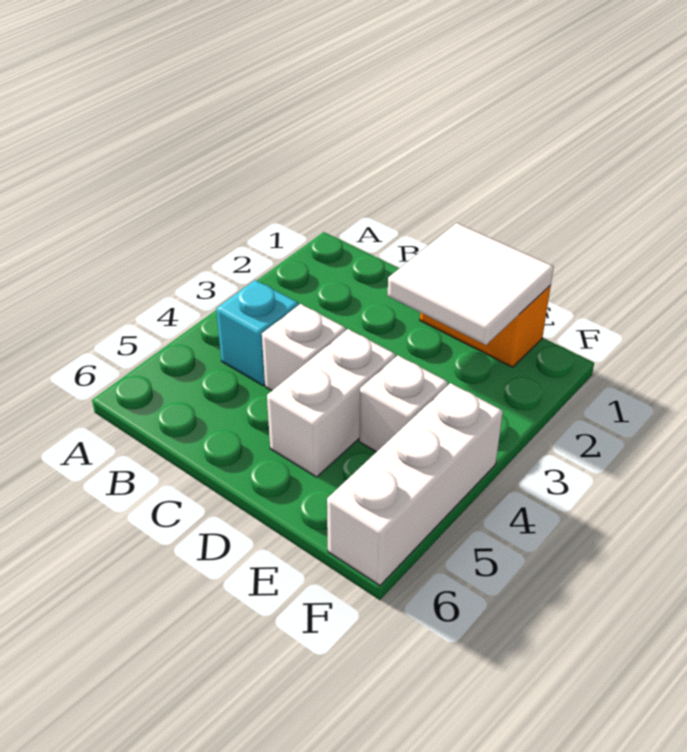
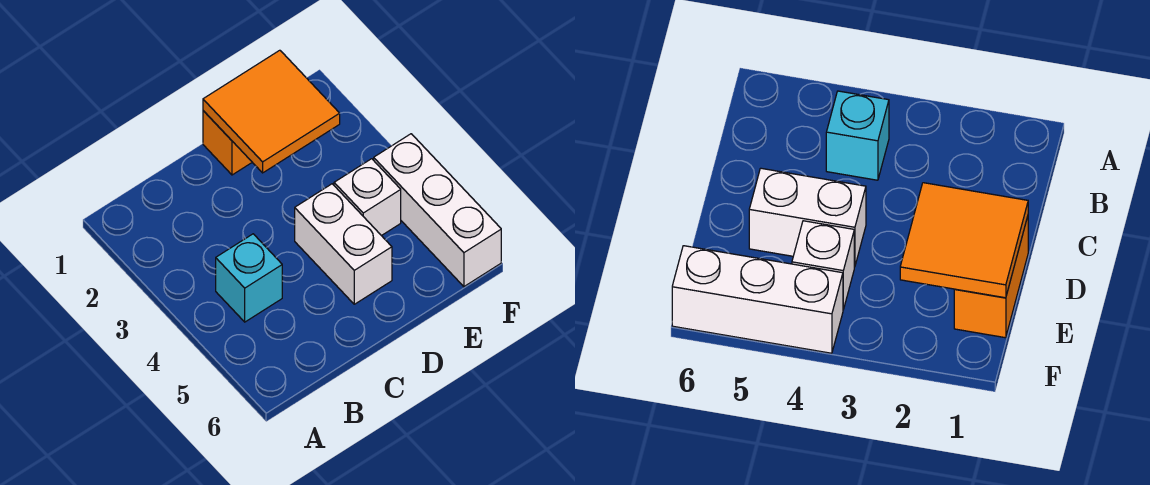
white 1x1 brick [262,304,346,391] -> none
white 2x2 tile [388,223,554,345] -> orange 2x2 tile [203,50,340,173]

